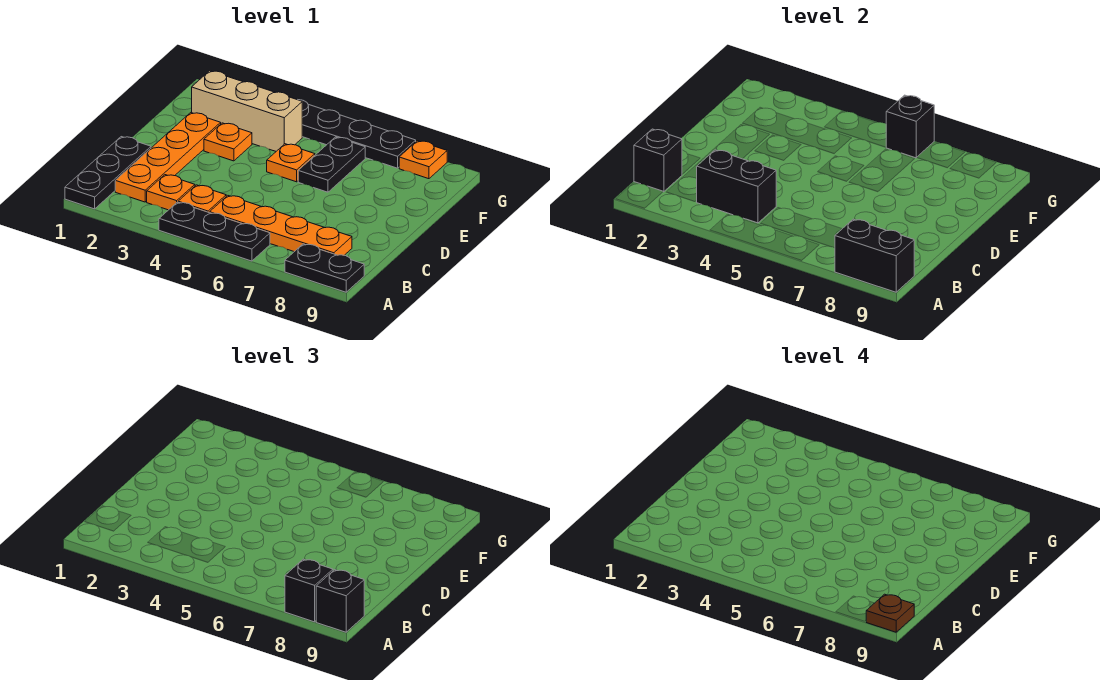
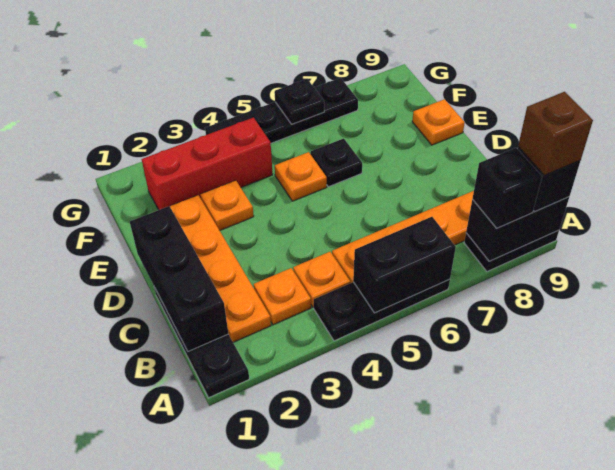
brown 1x1 plate [866,594,914,632] -> brown 1x1 brick [518,92,593,175]
black 1x1 brick [634,129,682,192] -> black 1x3 brick [130,206,228,351]
black 1x2 brick [696,150,776,223] -> black 1x2 brick moved to [353,217,456,313]
black 1x2 plate [298,137,365,192] -> black 1x1 plate [310,138,362,187]
tan 1x3 brick [192,71,302,151] -> red 1x3 brick [142,117,273,210]
black 1x1 brick [886,95,934,158] -> black 1x1 plate [275,79,324,124]
orange 1x1 plate [399,141,447,179] -> orange 1x1 plate moved to [412,99,465,145]

